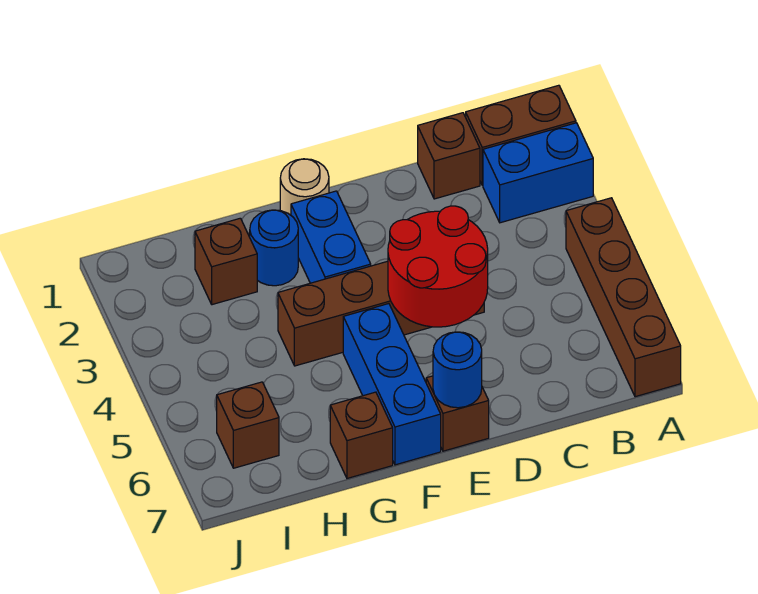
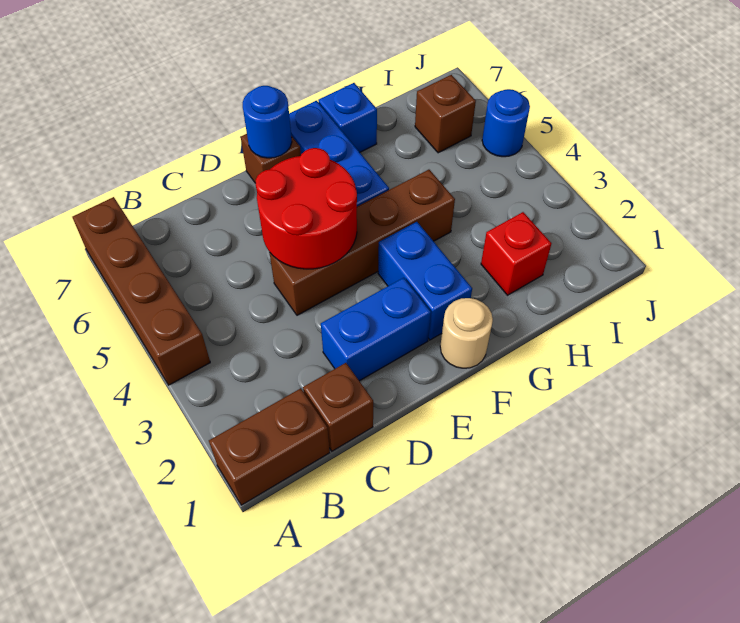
blue 1x2 brick [483,123,593,223] -> blue 1x2 brick moved to [321,278,431,381]
blue 1x1 round brick [250,210,298,286] -> blue 1x1 round brick moved to [482,89,530,157]
brown 1x1 brick [330,392,393,478] -> blue 1x1 brick [318,83,377,152]
brown 1x1 brick [195,218,257,305] -> red 1x1 brick [481,212,551,295]

